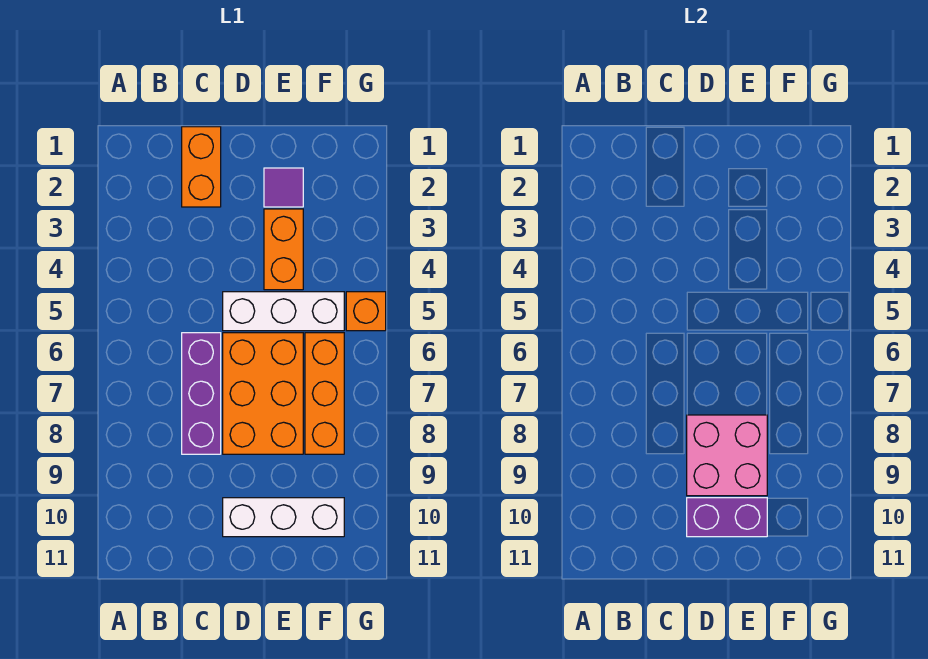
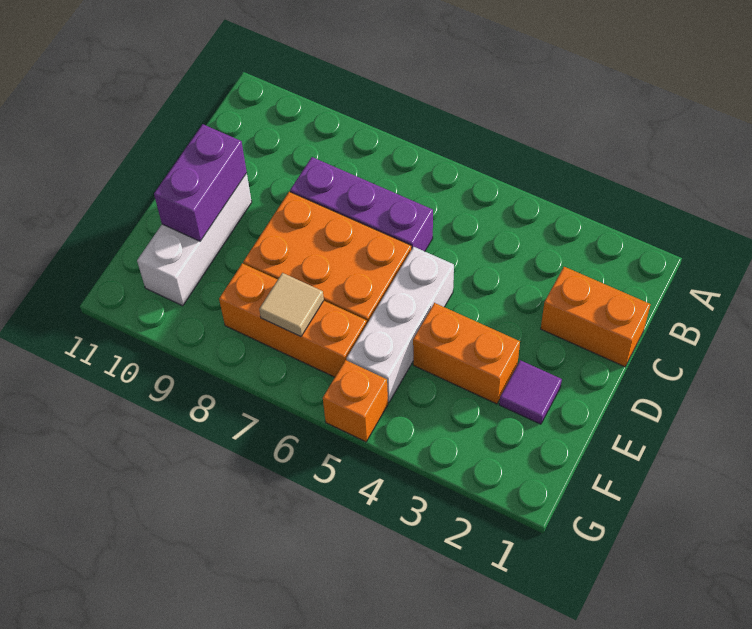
pink 2x2 brick [687,415,767,496] -> none
none -> tan 1x1 tile [259,273,324,337]

